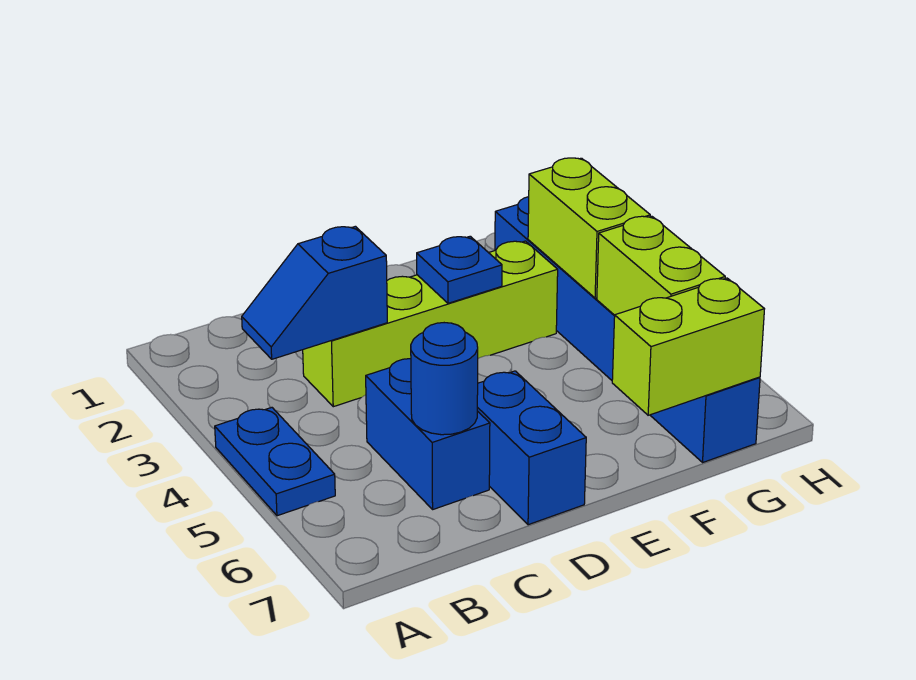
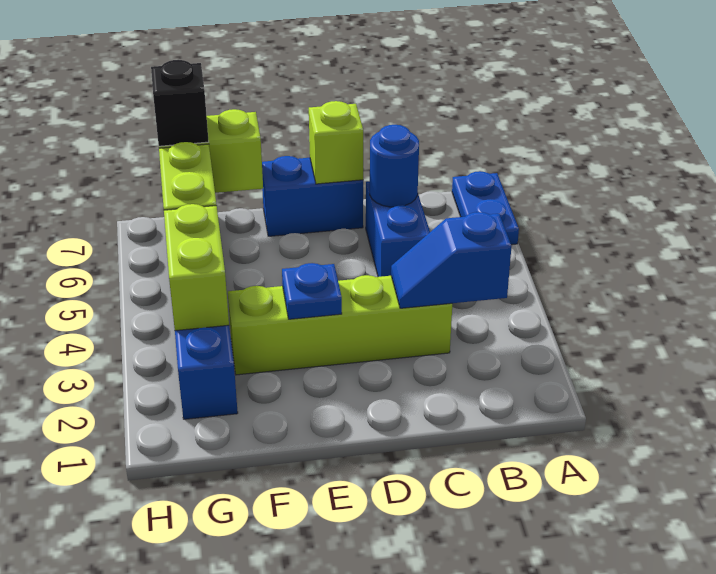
blue 1x2 plate [215,408,335,516] -> blue 1x2 plate moved to [452,171,519,245]
blue 1x2 slope [242,226,387,359] -> blue 1x2 slope turned to [391,212,512,308]
blue 1x2 brick [477,371,586,525] -> blue 1x2 brick turned to [262,156,363,236]
none -> lime 1x1 brick [309,101,363,184]
none -> black 1x1 brick [151,60,209,146]

